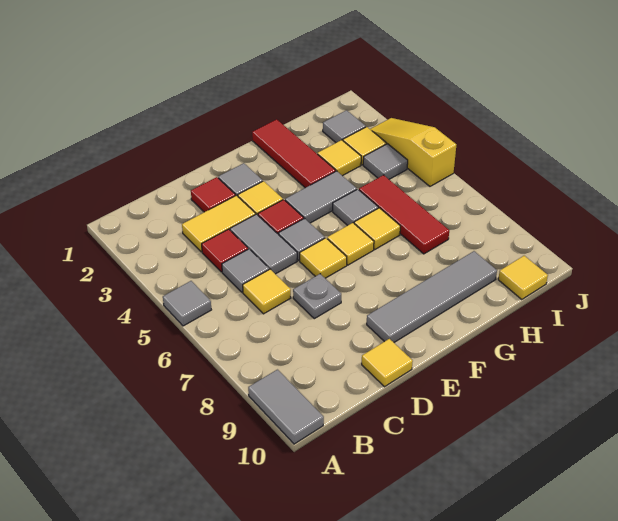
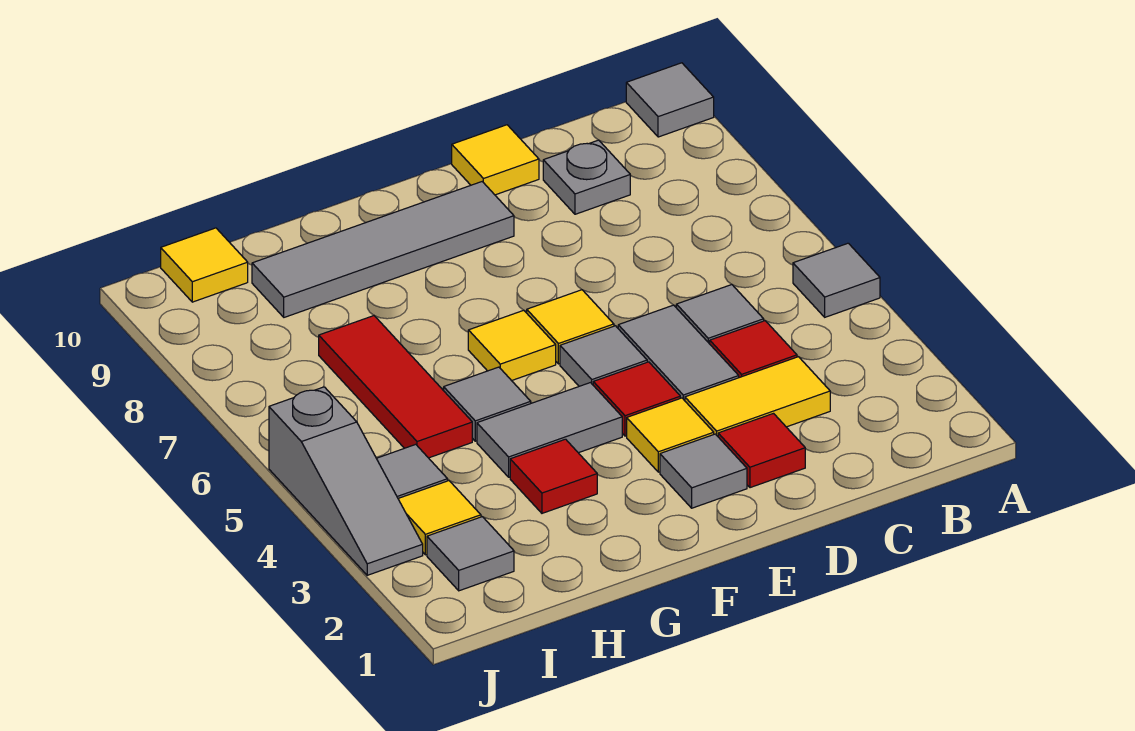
grey 1x2 tile [248,370,324,444] -> grey 1x1 tile [626,63,714,137]
yellow 1x1 tile [243,269,291,314] -> none
grey 1x1 plate [293,274,341,319] -> grey 1x1 plate moved to [543,140,630,214]
red 1x3 tile [252,119,336,188] -> red 1x1 tile [510,439,597,513]
yellow 1x1 tile [354,208,400,249] -> none
yellow 1x1 tile [317,140,361,176] -> none
yellow 1x3 slope [370,118,456,186] -> grey 1x3 slope [269,387,423,575]

